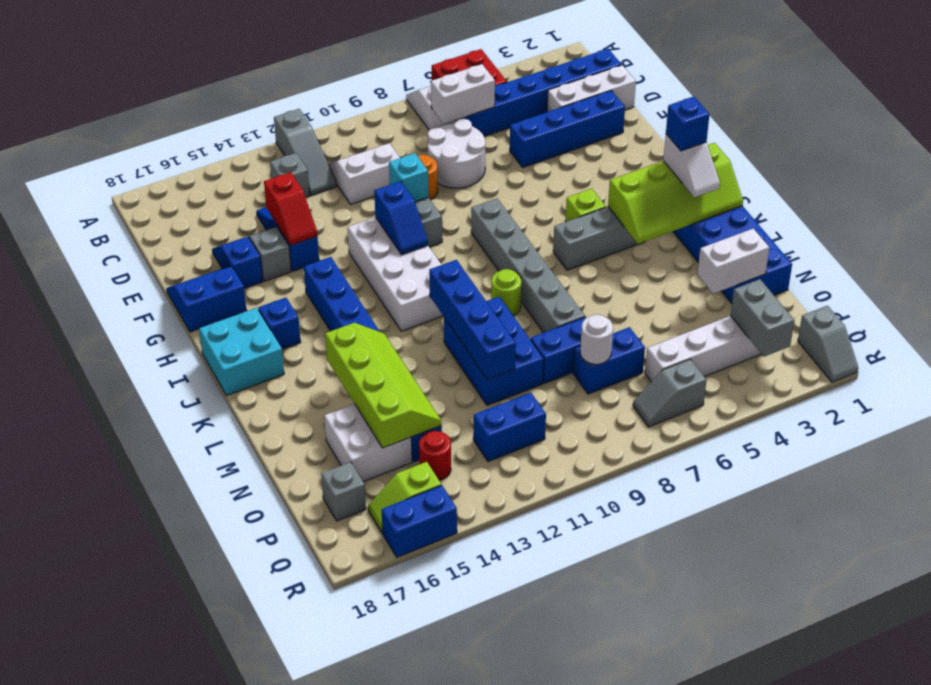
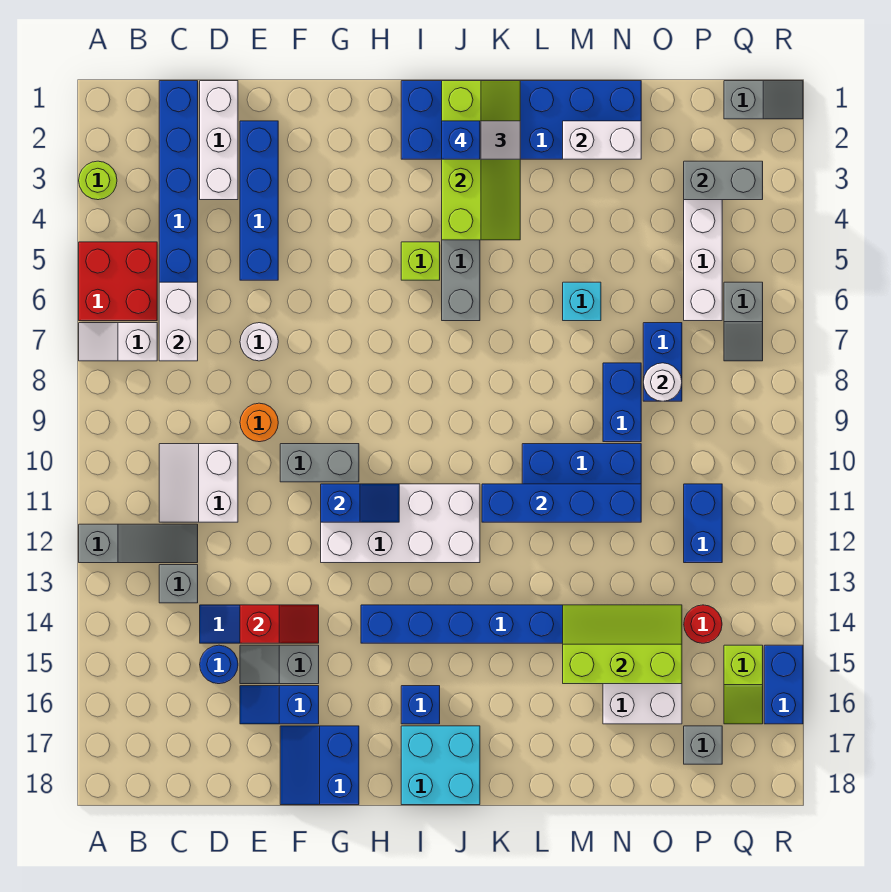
white 2x2 round brick [428,119,485,188] -> white 1x1 round brick [240,323,278,361]
none -> blue 1x1 round brick [200,645,238,684]
cyan 1x1 brick [389,153,429,202] -> cyan 1x1 brick moved to [563,282,601,321]
grey 1x6 brick [471,198,585,333] -> none
lime 1x1 round brick [491,269,521,315] -> lime 1x1 round brick moved to [79,161,117,200]
lime 2x4 slope [325,323,442,448] -> lime 2x3 slope [563,605,682,684]
white 1x2 brick [697,229,769,294] -> white 1x2 brick turned to [563,121,641,159]

